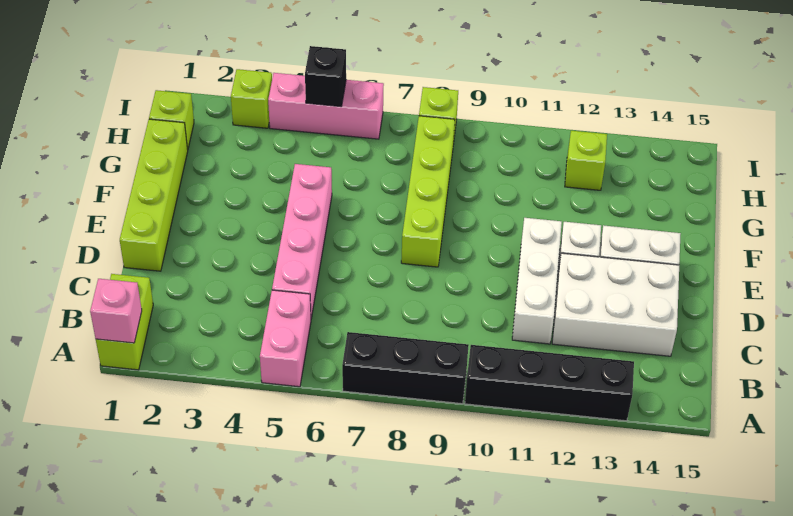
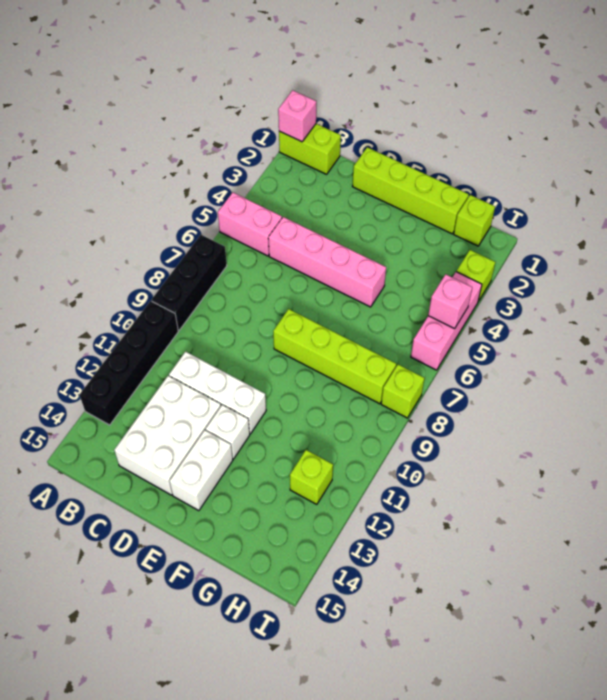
black 1x1 brick [305,46,346,107] -> pink 1x1 brick [428,274,472,329]

